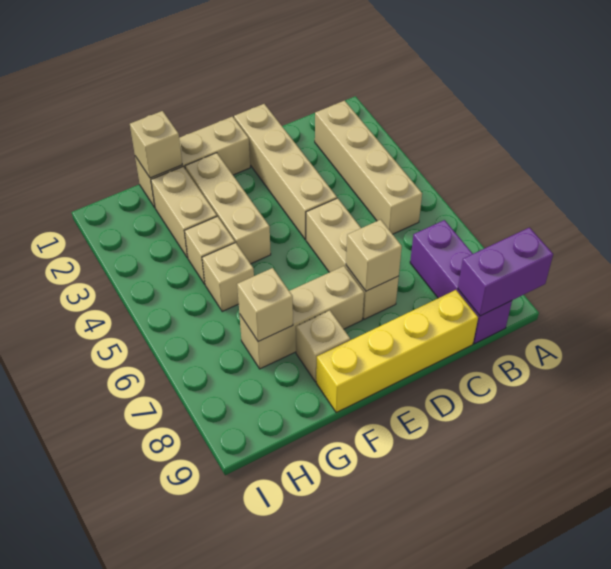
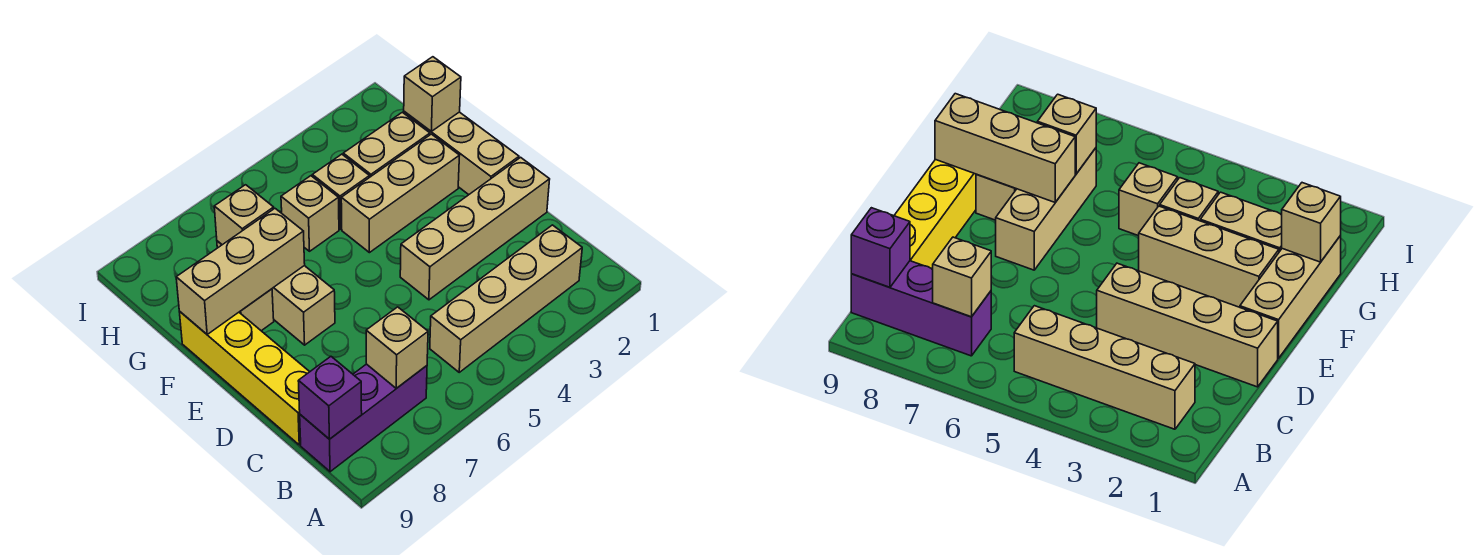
purple 1x2 brick [458,228,553,316] -> purple 1x1 brick [298,357,362,439]
tan 1x3 brick [306,198,399,319] -> tan 1x3 brick moved to [176,209,305,334]
tan 1x1 brick [346,220,402,291] -> tan 1x1 brick moved to [366,307,428,388]

